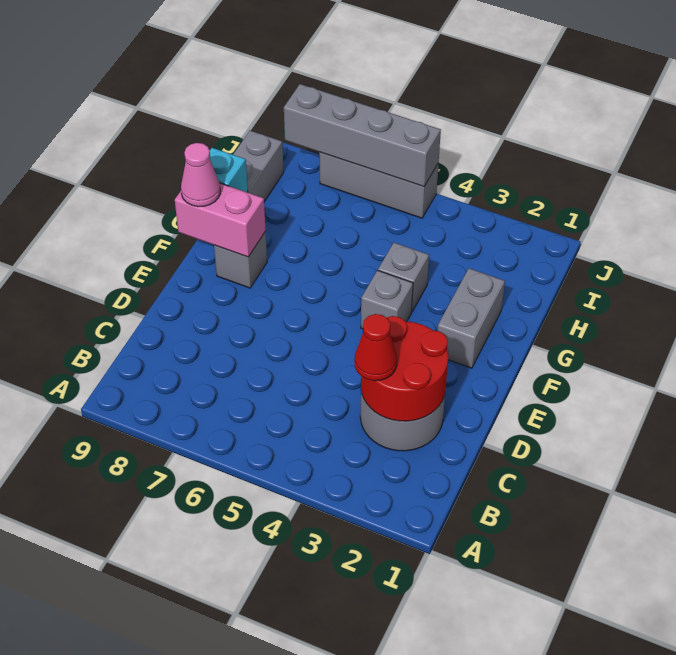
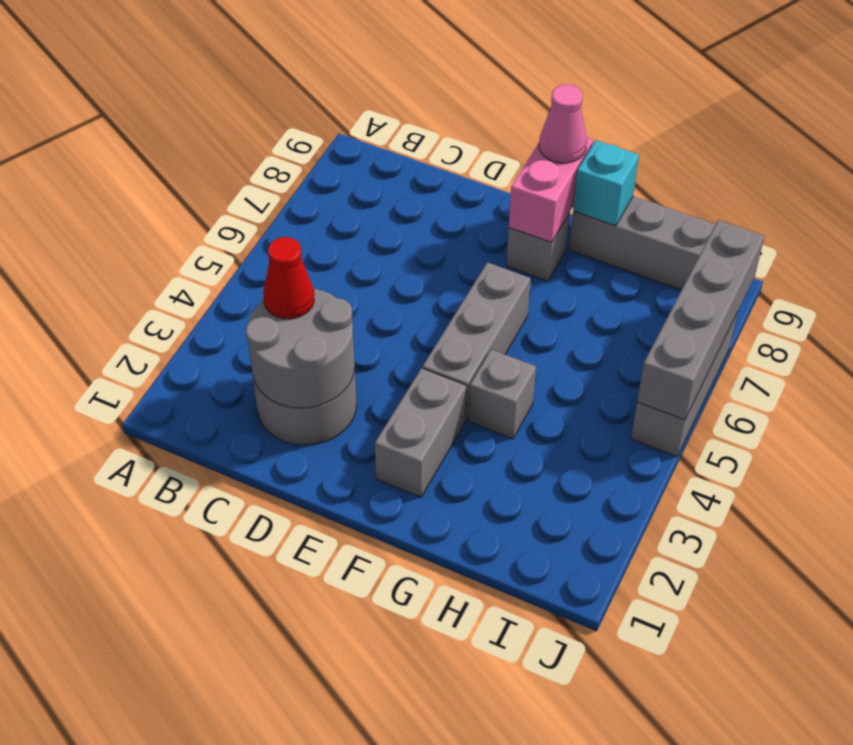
red 2x2 round brick [361,316,448,421] -> grey 2x2 round brick [246,289,355,408]
grey 1x2 brick [438,268,505,368] -> grey 1x2 brick turned to [375,368,466,497]
grey 1x1 brick [361,270,413,329] -> grey 1x3 brick [422,262,531,420]

